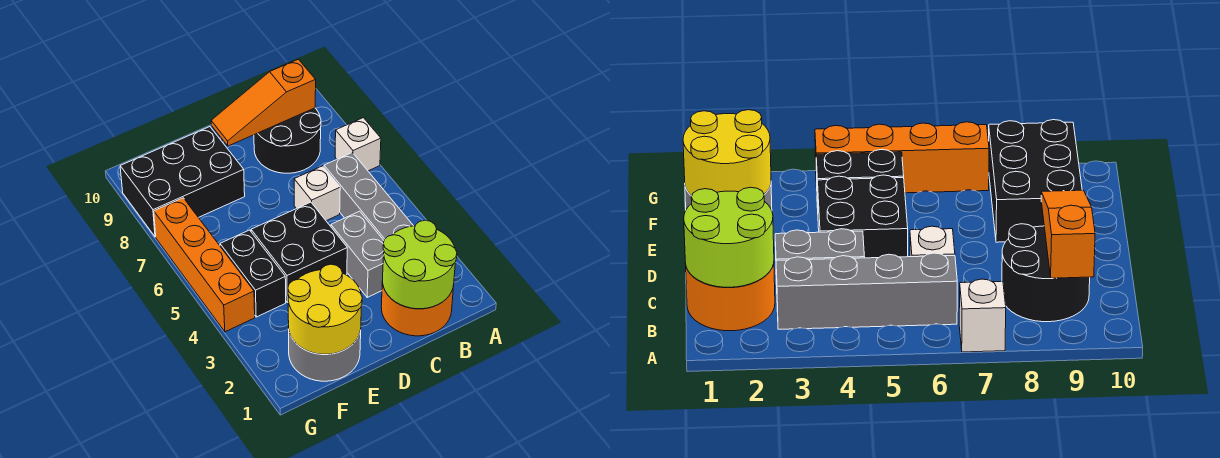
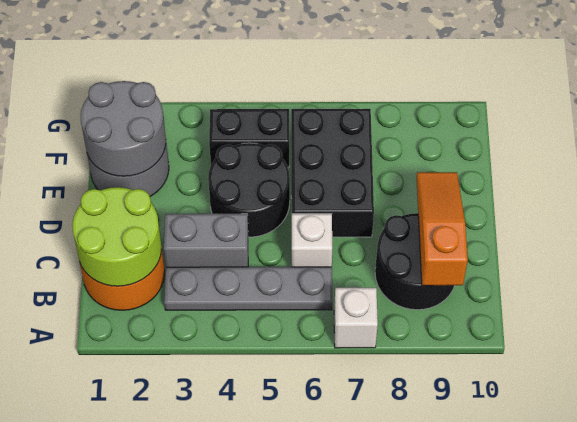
grey 1x4 brick [324,153,413,240] -> grey 1x4 plate [164,267,332,310]
black 2x2 brick [251,202,347,302] -> black 2x2 round brick [208,143,290,237]
yellow 2x2 round brick [288,264,362,354] -> grey 2x2 round brick [80,81,166,176]
black 2x3 brick [120,127,245,237] -> black 2x3 brick moved to [291,109,374,237]
orange 1x4 brick [154,198,255,332] -> none

